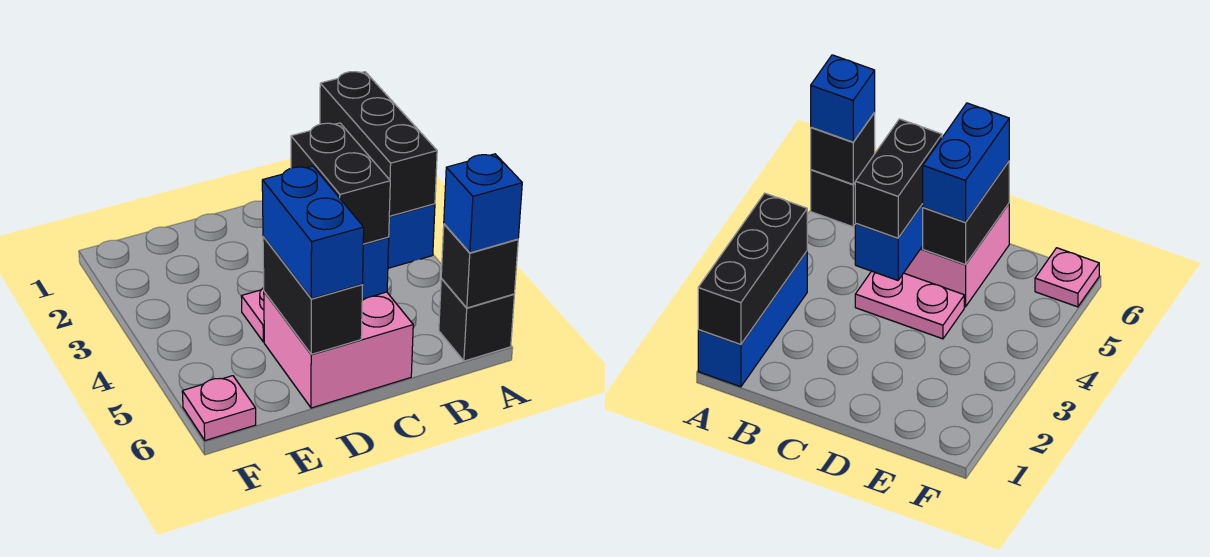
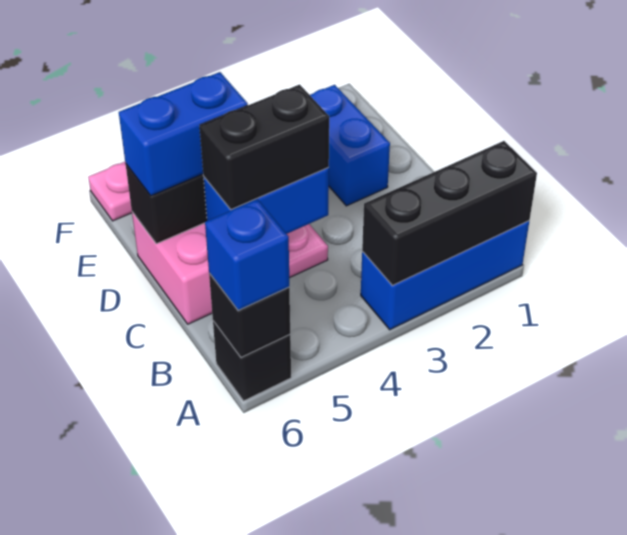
none -> blue 1x2 brick [310,85,390,206]

